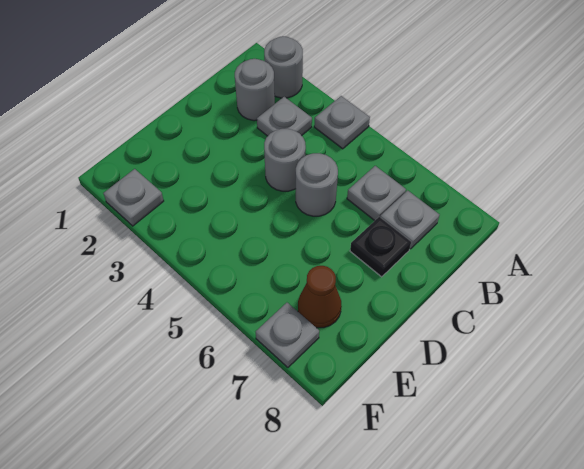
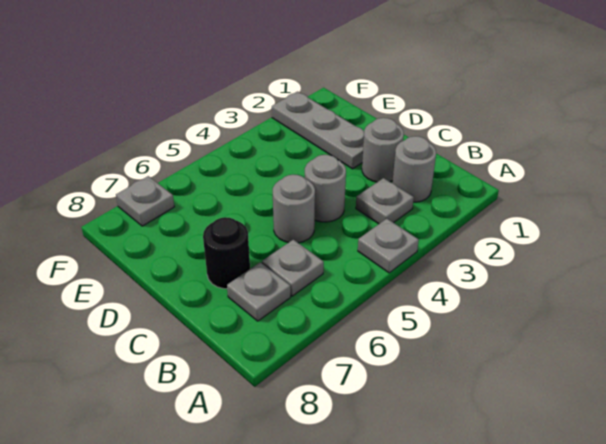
grey 1x1 round brick [264,36,303,98] -> grey 1x1 round brick moved to [362,118,404,182]
black 1x1 plate [350,217,411,277] -> black 1x1 round brick [203,217,250,289]
brown 1x1 cone [298,266,342,328] -> none
grey 1x1 plate [103,169,164,226] -> grey 1x3 plate [272,91,364,169]

